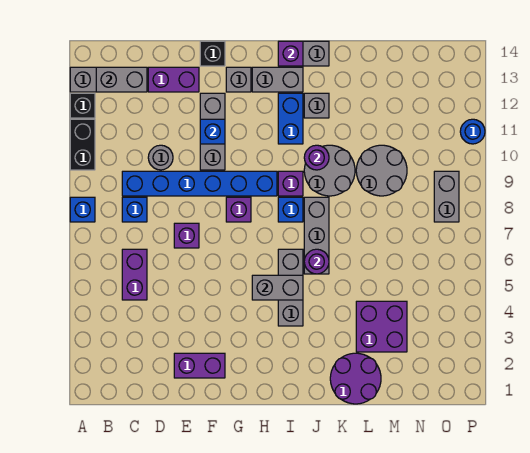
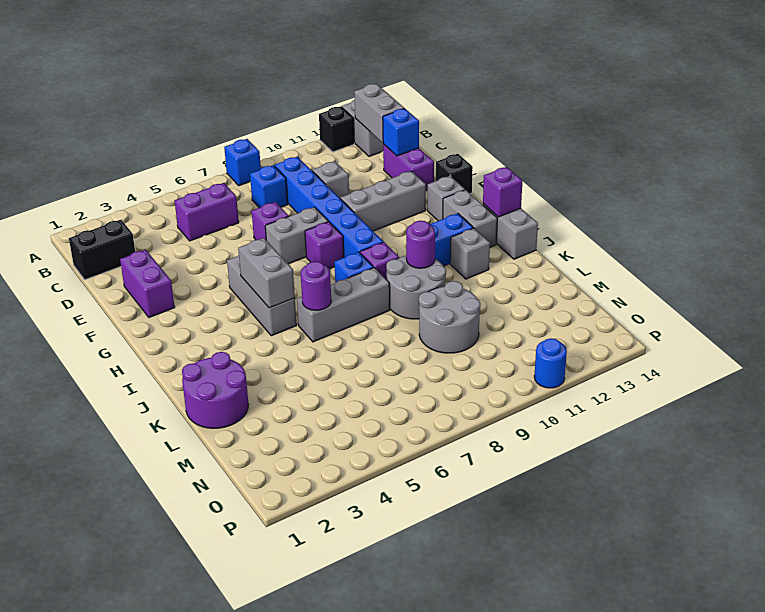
black 1x2 brick [70,119,95,170] -> black 1x2 brick moved to [69,220,135,280]
grey 1x1 round brick [148,145,173,170] -> grey 1x1 brick [312,161,349,198]
blue 1x1 brick [200,119,225,144] -> blue 1x1 brick moved to [383,108,419,156]
grey 1x3 brick [278,249,303,326] -> grey 1x3 brick turned to [227,255,297,336]
purple 2x2 brick [356,301,407,352] -> none
grey 1x2 brick [434,171,459,222] -> grey 1x2 brick moved to [265,207,328,264]

